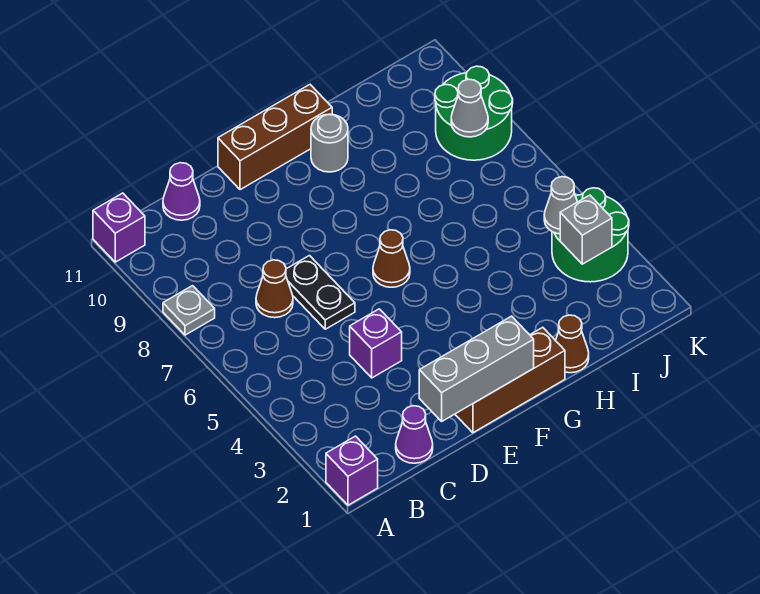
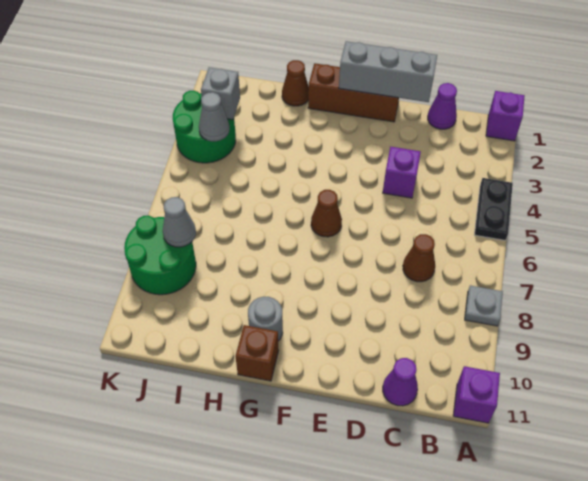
black 1x2 plate [286,256,355,329] -> black 1x2 plate moved to [475,178,513,240]
brown 1x3 brick [218,85,332,190] -> brown 1x1 brick [235,325,279,381]

